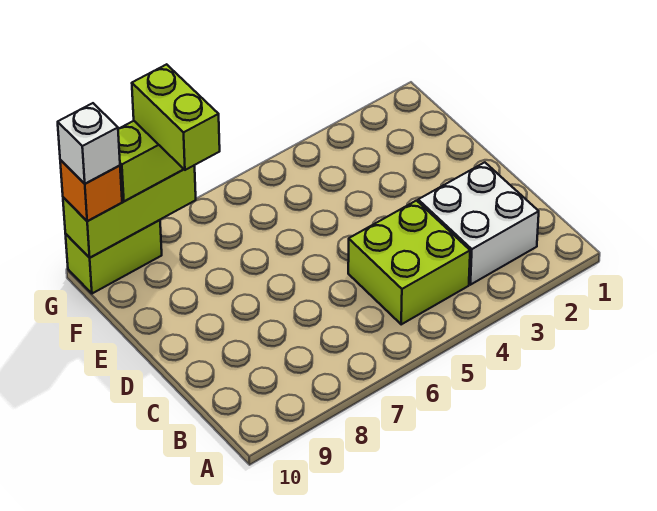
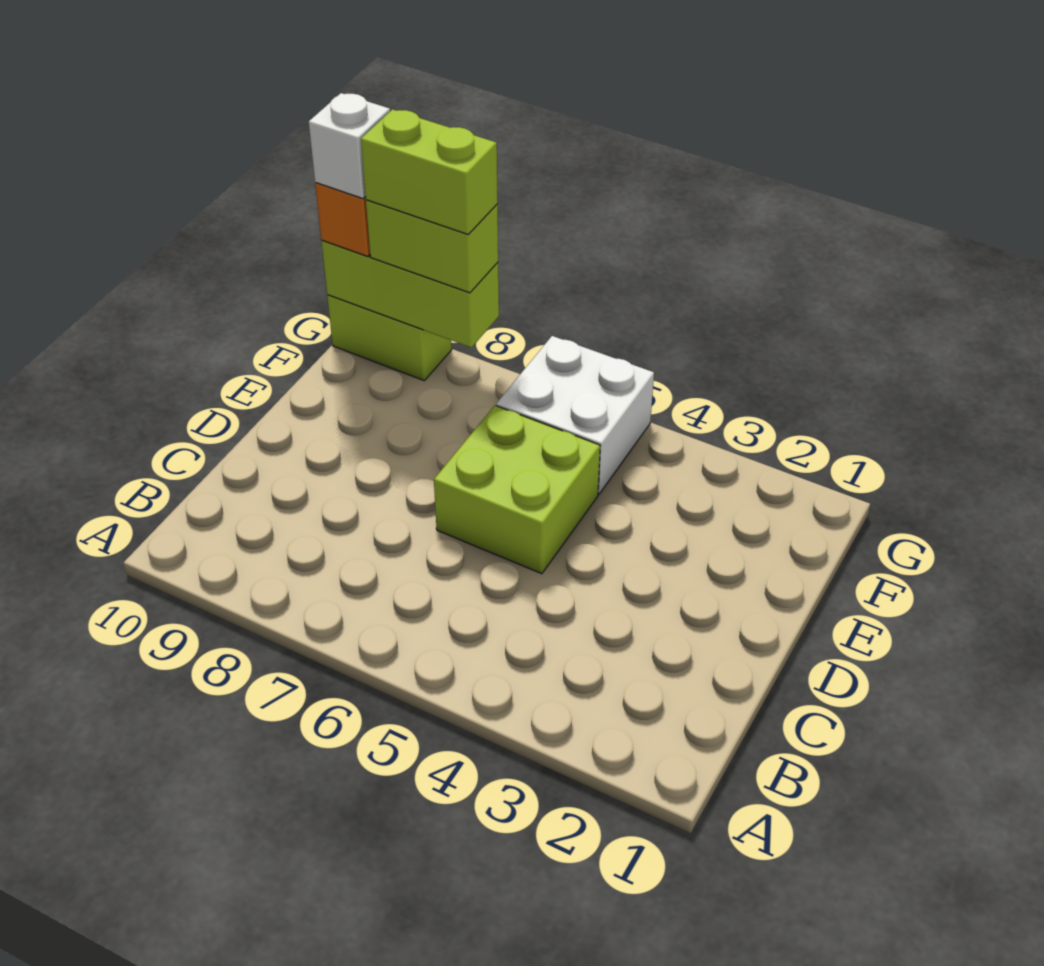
white 2x2 brick [418,162,539,285] -> white 2x2 brick moved to [496,336,654,494]
lime 2x2 brick [348,201,470,324] -> lime 2x2 brick moved to [434,405,600,574]
lime 1x2 brick [132,64,220,170] -> lime 1x2 brick turned to [361,109,498,234]

